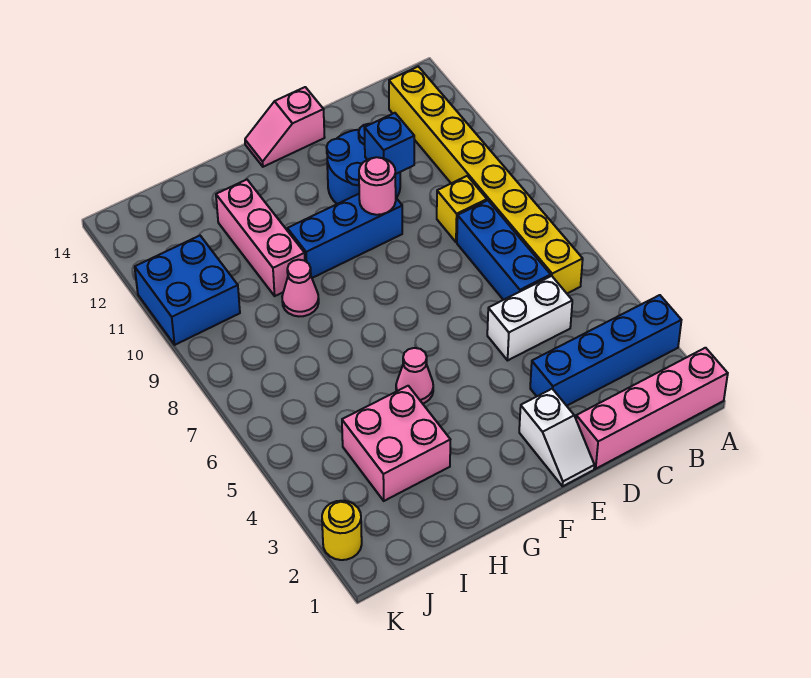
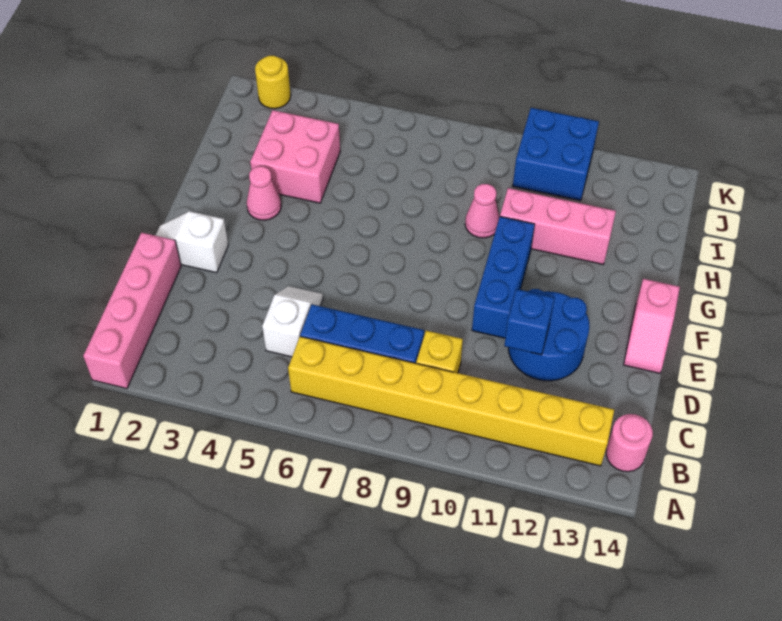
blue 1x4 brick [530,295,681,406] -> none
white 1x2 brick [487,276,572,360] -> white 1x2 slope [262,286,323,357]
pink 1x1 round brick [359,157,396,215] -> pink 1x1 round brick moved to [606,414,653,472]
pink 1x2 slope [245,87,325,167] -> pink 1x2 slope turned to [624,279,680,373]
pink 1x1 cone [396,348,433,404] -> pink 1x1 cone moved to [247,166,281,220]

